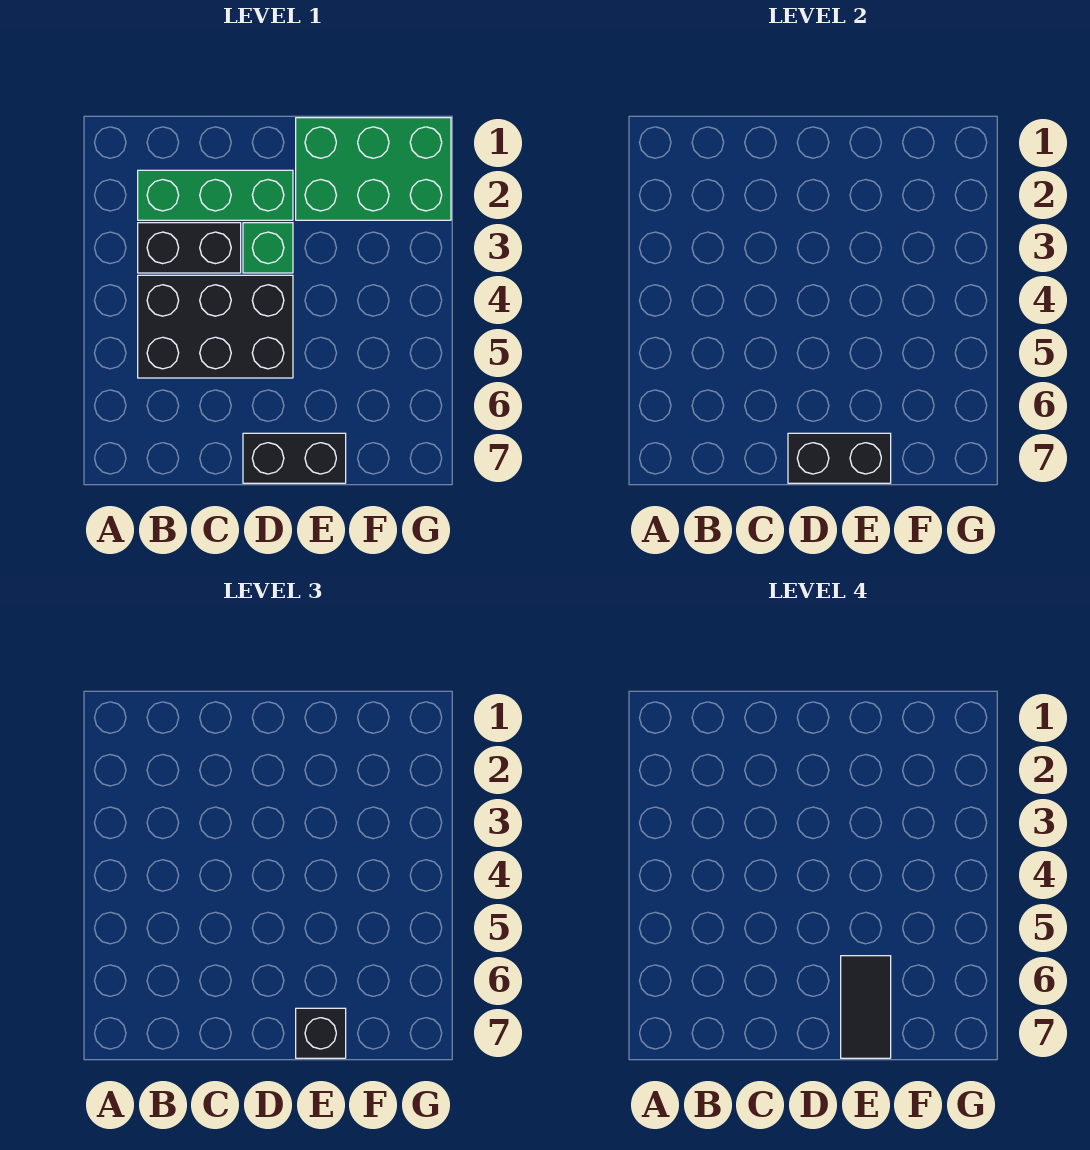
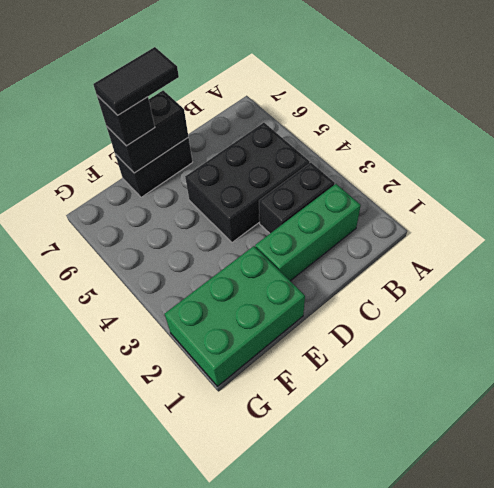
green 1x1 brick [243,223,293,273] -> none
black 1x2 tile [841,956,891,1058] -> black 1x2 tile turned to [93,47,179,115]

